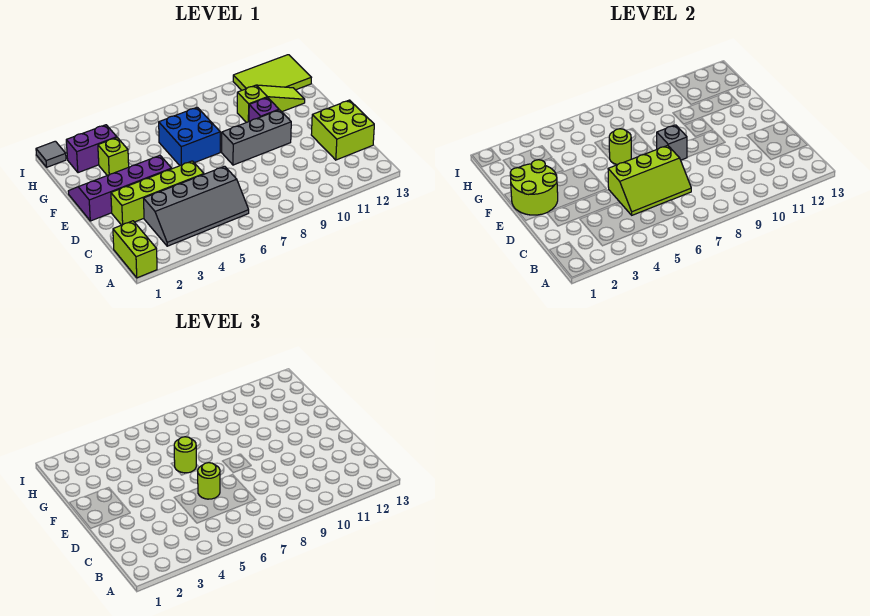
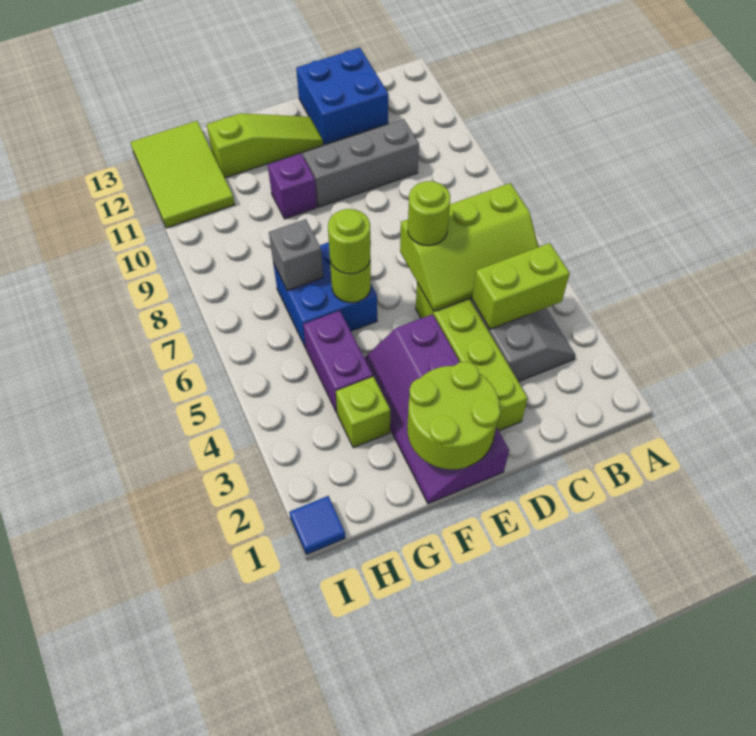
lime 1x2 brick [113,221,157,278] -> lime 1x2 brick moved to [472,243,570,329]
lime 2x3 slope [608,145,691,215] -> lime 2x3 slope turned to [400,183,539,311]
lime 2x2 brick [311,100,374,160] -> blue 2x2 brick [296,48,388,145]
grey 1x3 brick [222,110,291,165] -> grey 1x3 brick turned to [303,119,419,207]
grey 1x1 brick [657,125,687,160] -> grey 1x1 brick moved to [269,219,323,291]
lime 1x3 slope [237,85,305,123] -> lime 1x3 slope turned to [207,113,323,178]
purple 1x2 brick [66,125,117,173] -> purple 1x2 brick moved to [303,311,373,413]
grey 1x1 tile [36,141,66,167] -> blue 1x1 tile [289,496,345,555]

